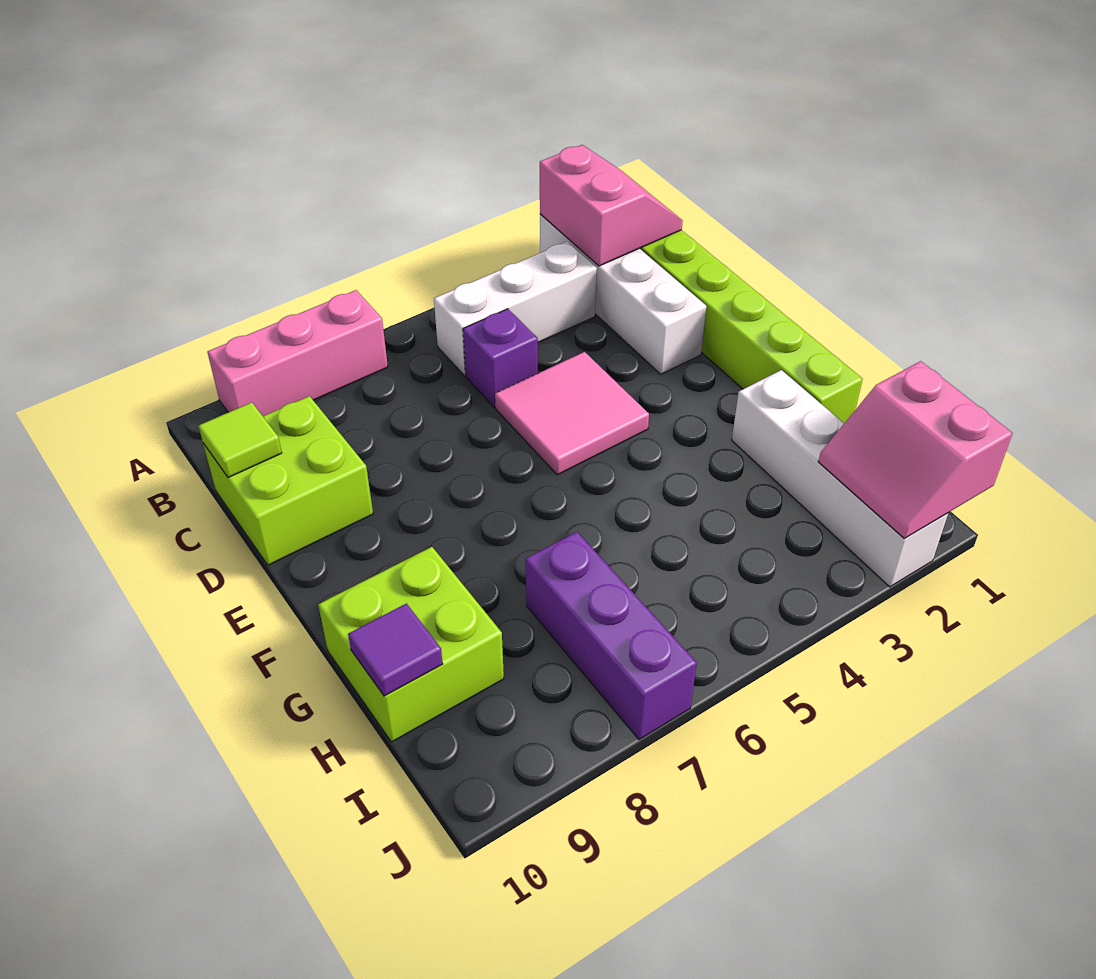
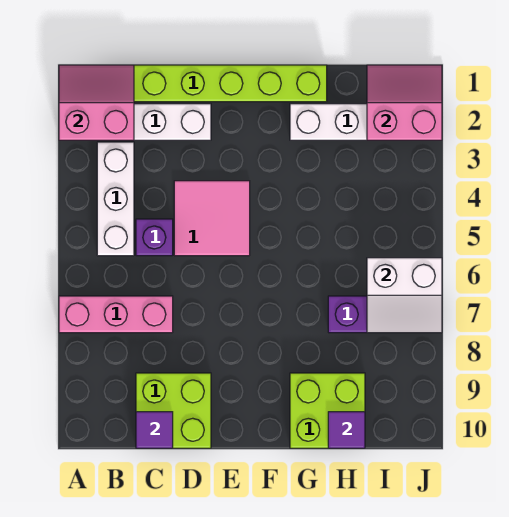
pink 1x3 brick [207,290,388,416] -> pink 1x3 brick turned to [59,296,173,333]
lime 1x1 tile [199,402,282,478] -> purple 1x1 tile [136,412,173,448]
pink 2x2 slope [818,361,1013,539] -> pink 2x2 slope turned to [367,65,442,140]
none -> white 2x2 slope [367,258,442,333]

